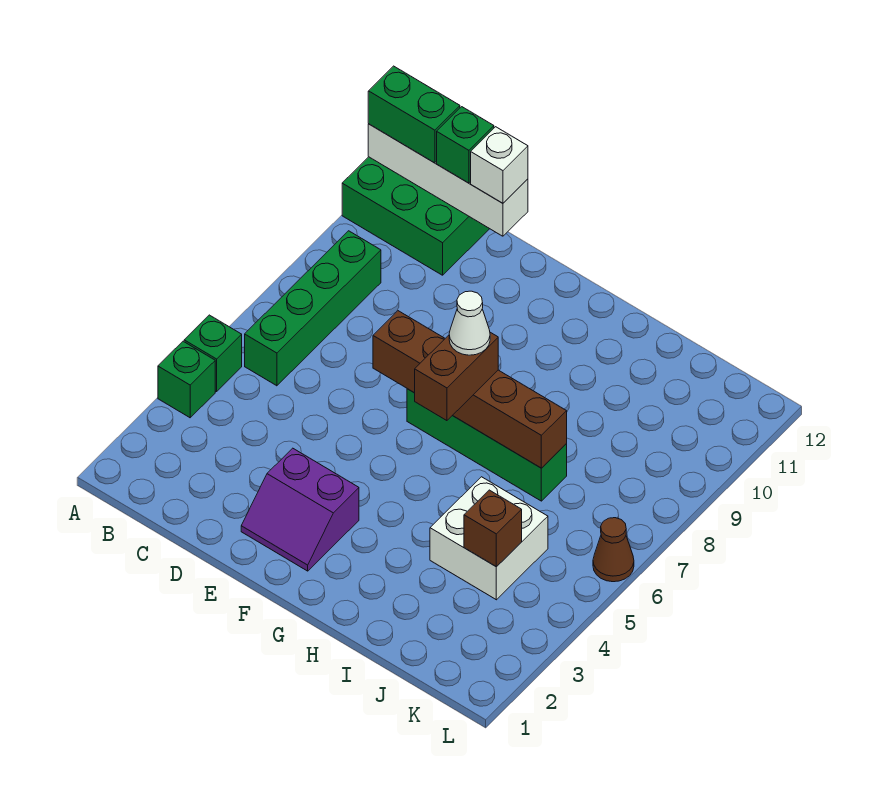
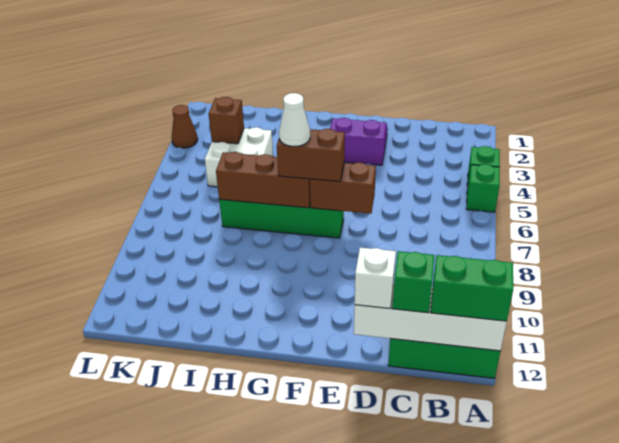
green 1x4 brick [245,231,381,386] -> none
brown 1x2 brick [415,332,498,421] -> brown 1x2 brick turned to [277,129,345,182]
brown 1x1 cone [593,518,634,582] -> brown 1x1 cone moved to [172,105,198,148]

